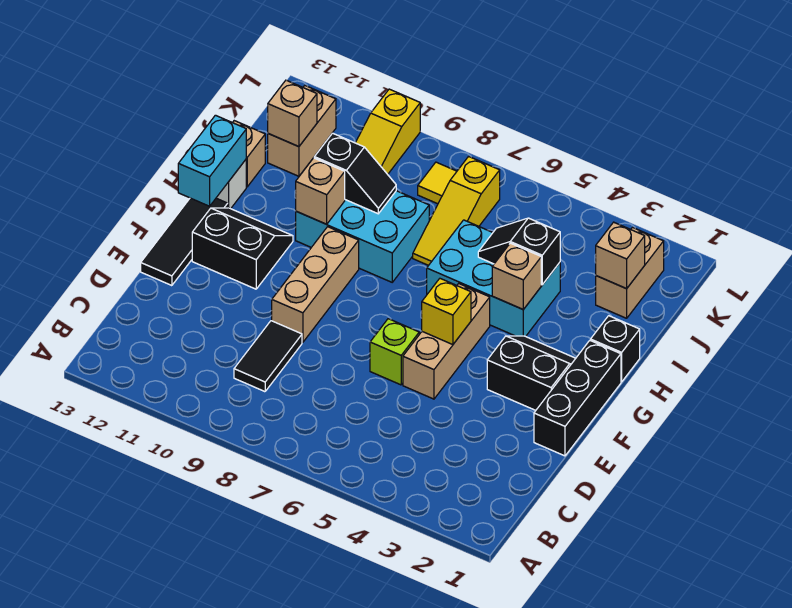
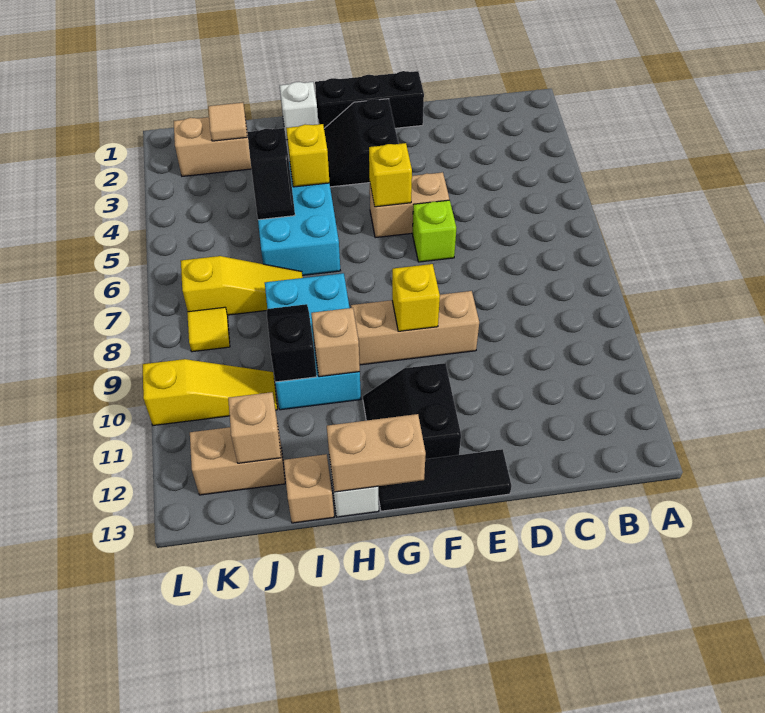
black 1x2 tile [234,321,302,392] -> none
tan 1x3 brick [403,284,490,399] -> tan 1x2 brick [370,172,449,238]
none -> yellow 1x1 brick [392,264,440,331]
cyan 1x2 brick [178,115,246,206] -> tan 1x2 brick [327,414,426,492]
black 1x1 brick [591,316,640,382] -> white 1x1 brick [280,82,318,140]
tan 1x1 brick [492,243,541,310] -> yellow 1x1 brick [286,124,329,187]
tan 1x1 brick [596,222,645,289] -> tan 1x1 tile [208,103,247,141]

